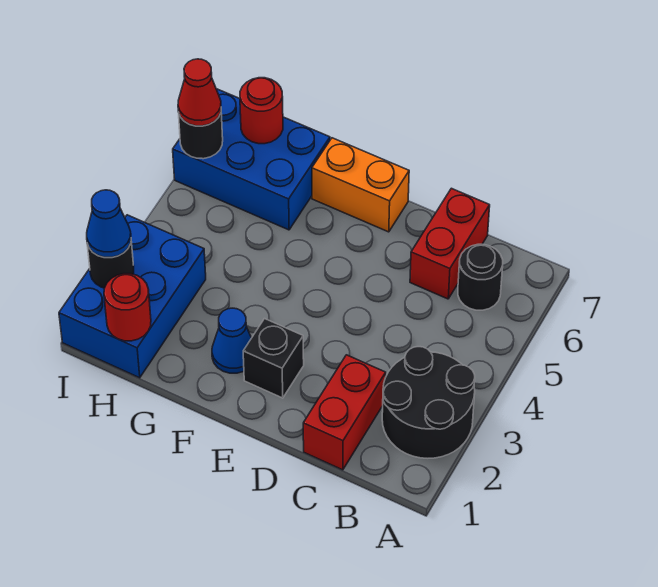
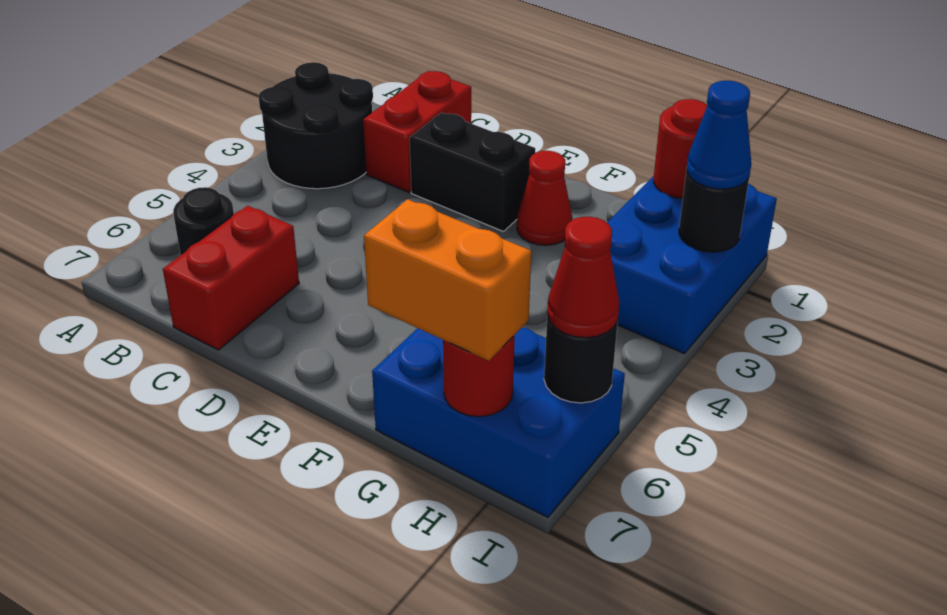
black 1x1 brick [243,319,304,398] -> black 1x2 brick [410,112,535,232]
orange 1x2 brick [312,138,409,232] -> orange 1x2 brick moved to [364,199,531,361]
blue 1x1 cone [212,308,251,373] -> red 1x1 cone [517,151,572,245]

